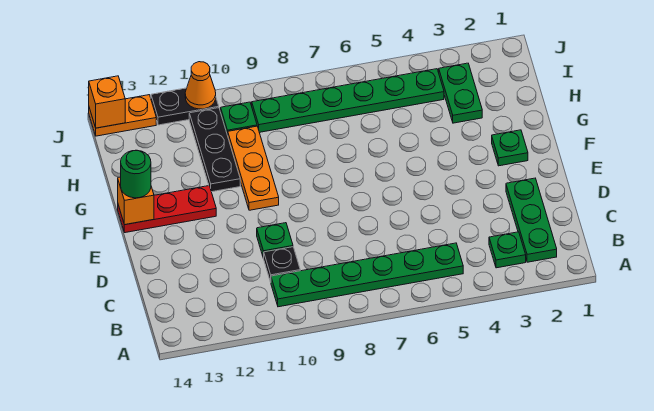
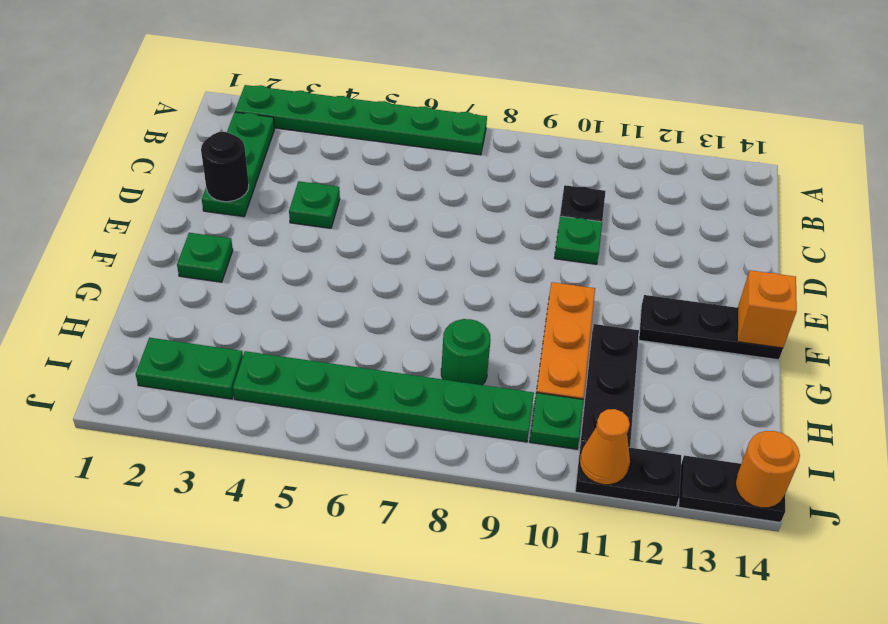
green 1x1 plate [489,232,526,268] -> green 1x1 plate moved to [289,181,340,228]
green 1x6 plate [271,243,463,307] -> green 1x6 plate moved to [235,85,487,155]
none -> black 1x1 round brick [201,132,249,202]
red 1x3 plate [118,186,216,233] -> black 1x3 plate [639,295,783,360]
green 1x1 round brick [121,150,151,198] -> green 1x1 round brick moved to [441,319,491,385]
green 1x2 plate [439,63,482,123] -> green 1x2 plate turned to [136,338,243,399]
orange 1x2 plate [89,95,156,136] -> black 1x2 plate [679,455,785,522]
orange 1x1 brick [89,76,125,128] -> orange 1x1 round brick [735,431,800,508]

